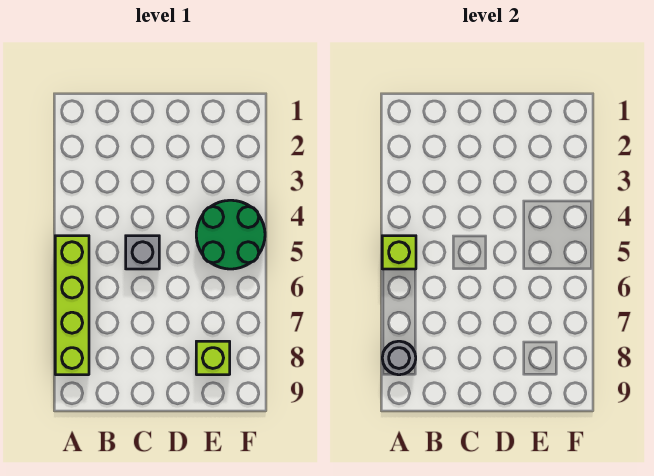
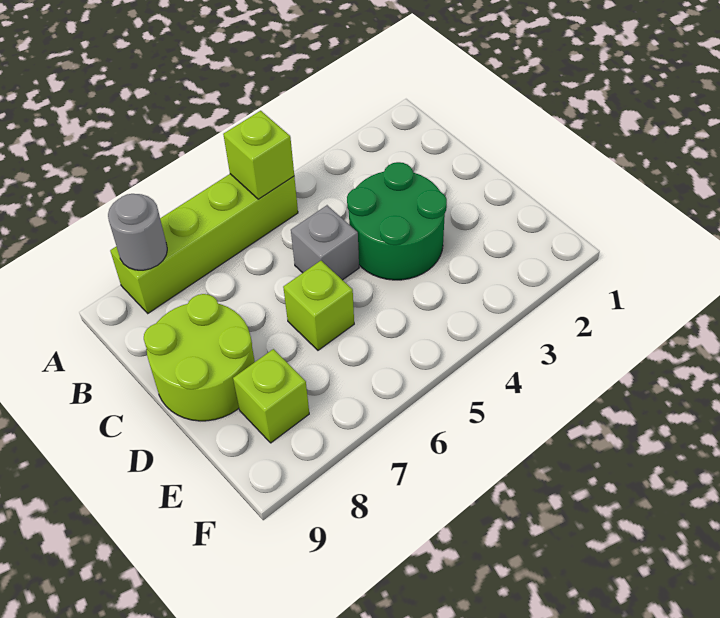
none -> lime 2x2 round brick [144,294,255,421]
none -> lime 1x1 brick [283,261,354,350]
green 2x2 round brick [196,200,265,269] -> green 2x2 round brick moved to [347,162,447,280]

